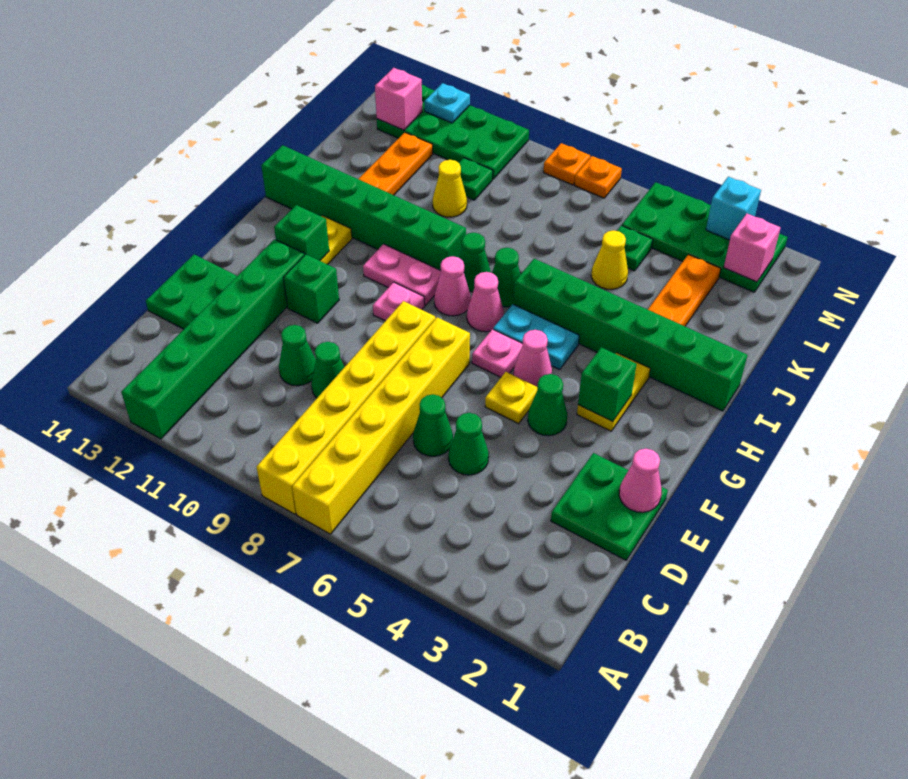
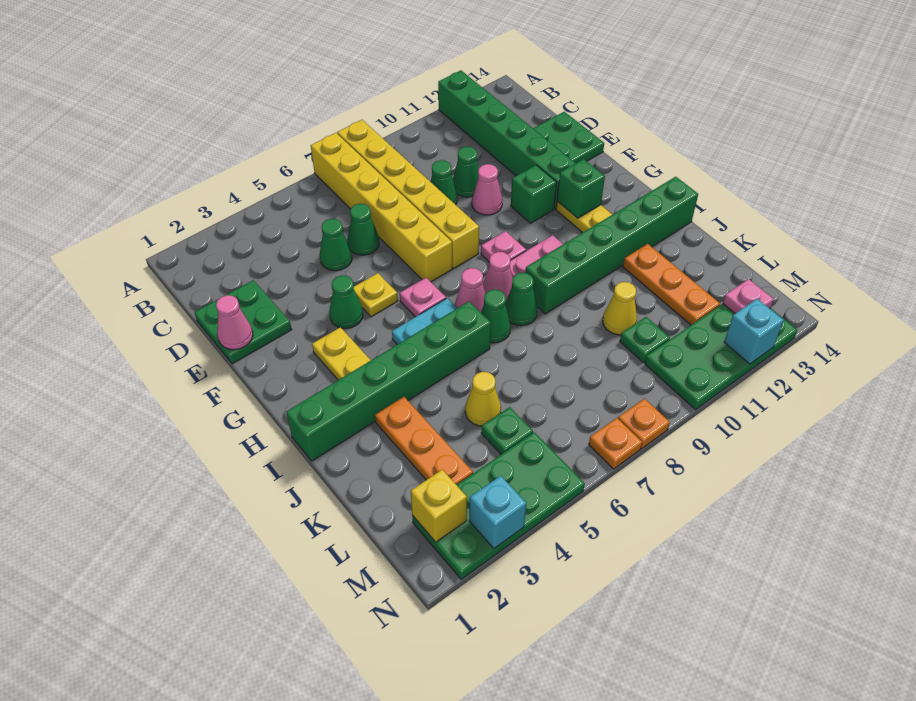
green 1x1 brick [578,347,637,422] -> none
pink 1x1 cone [514,330,552,387] -> pink 1x1 cone moved to [472,164,503,215]
pink 1x1 brick [724,214,781,282] -> yellow 1x1 brick [411,470,467,542]
pink 1x1 brick [375,68,422,130] -> pink 1x1 plate [723,279,774,313]
cyan 1x1 plate [424,83,470,123] -> cyan 1x1 brick [724,299,784,364]

